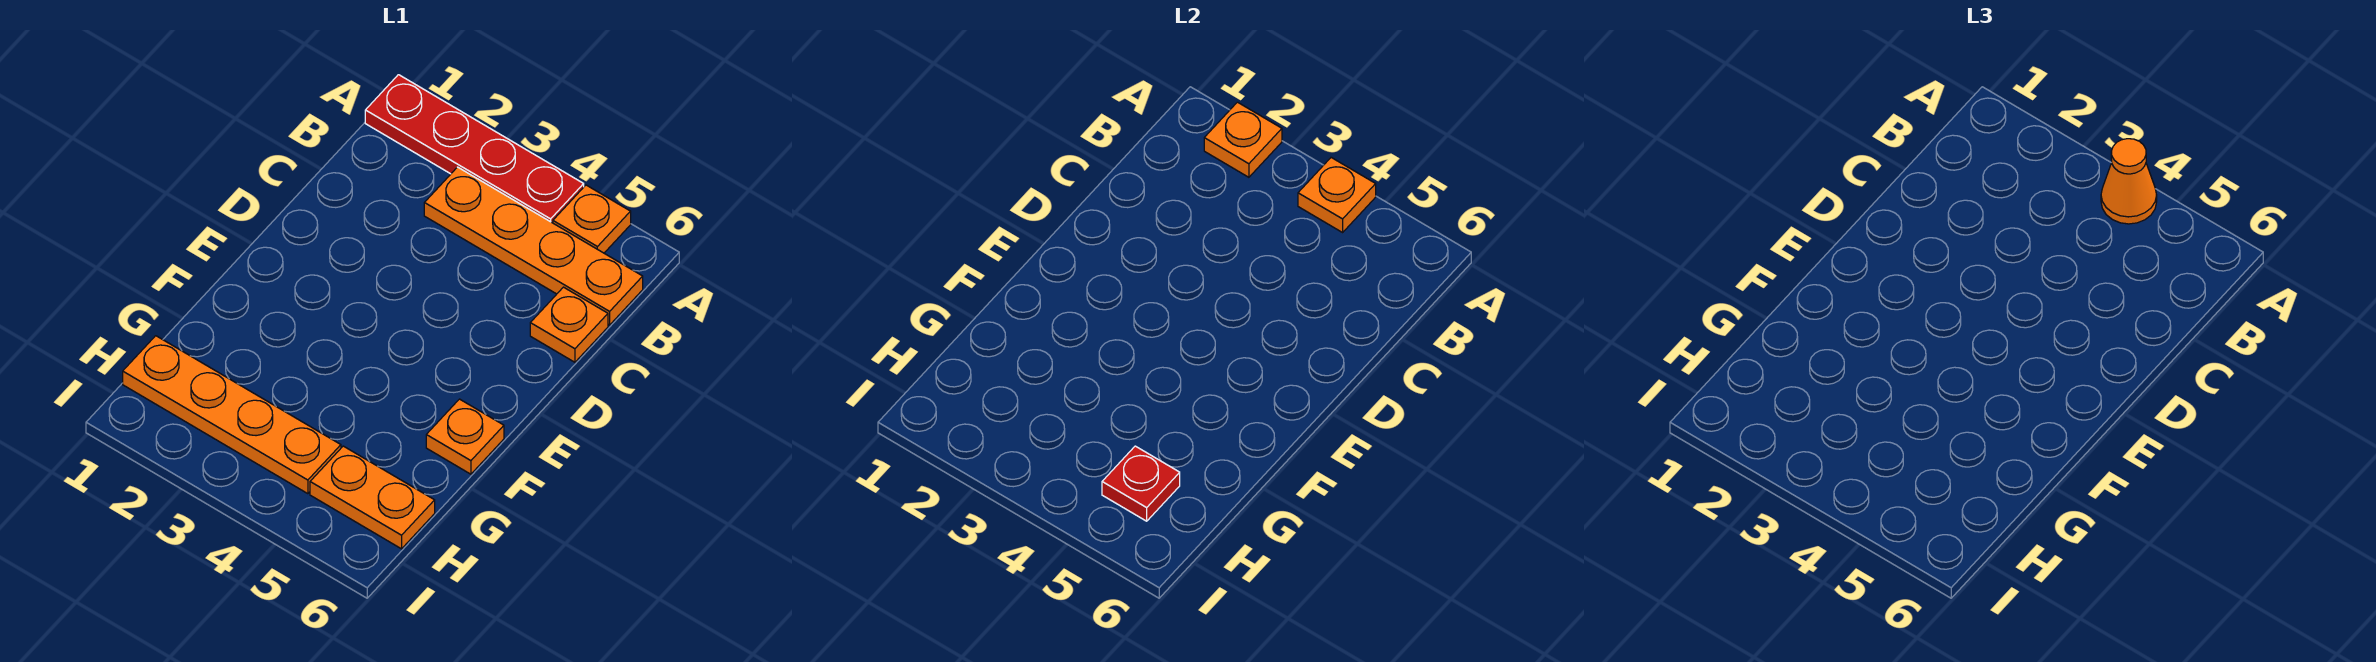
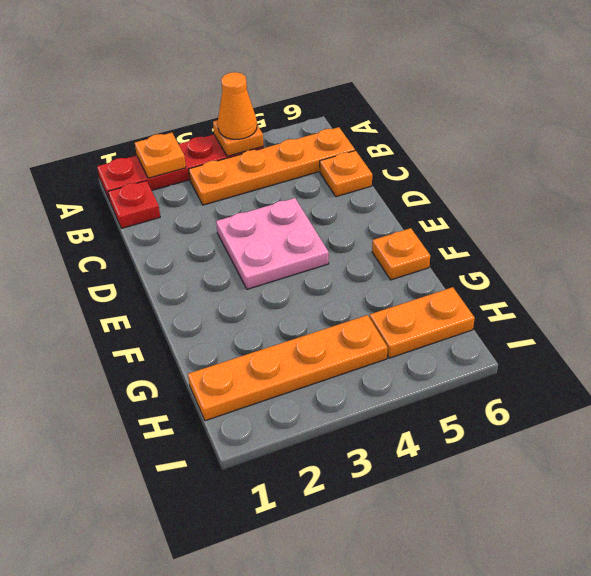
orange 1x1 plate [553,185,631,253] -> none
none -> pink 2x2 plate [216,198,329,289]
red 1x1 plate [1102,446,1180,521] -> red 1x1 plate moved to [108,181,160,229]

